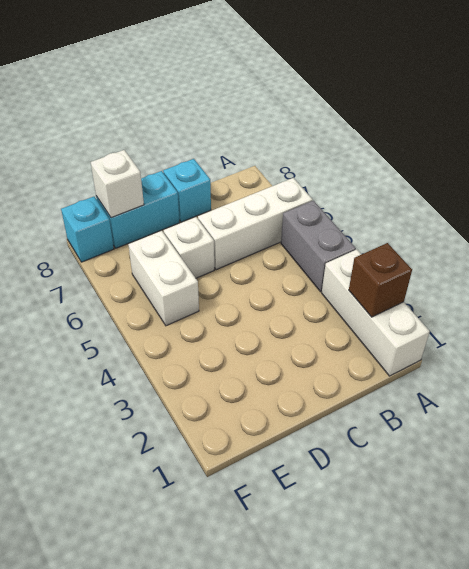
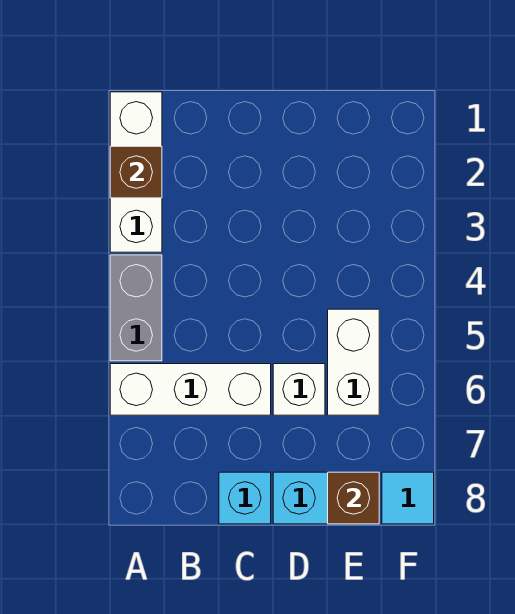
white 1x1 brick [91,150,144,218] -> brown 1x1 brick [328,472,379,524]
cyan 1x1 brick [61,197,114,262] -> cyan 1x1 tile [382,472,434,524]

